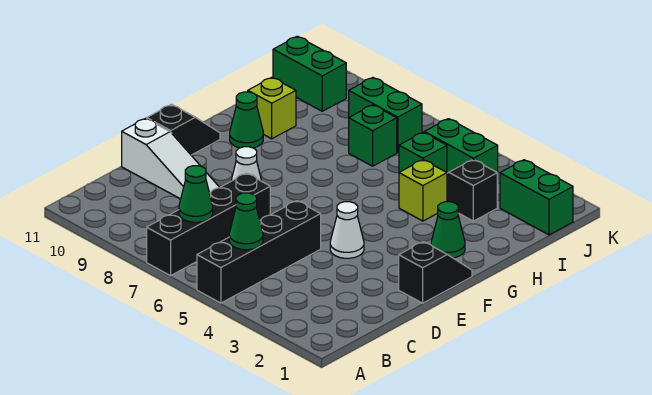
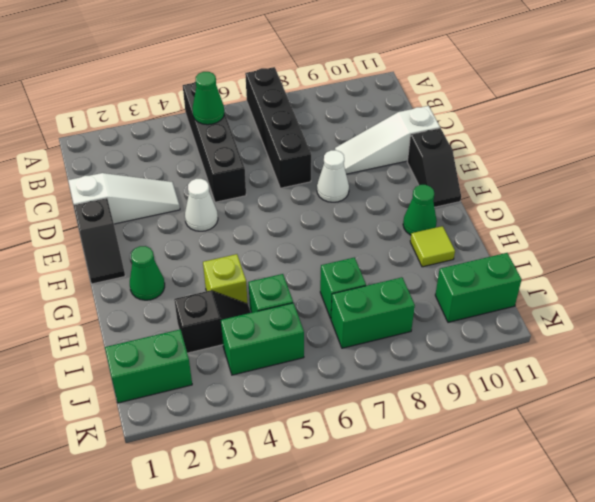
green 1x1 cone [179,166,213,222] -> none
none -> white 1x3 slope [68,173,180,224]
lime 1x1 brick [248,77,296,139] -> lime 1x1 tile [410,226,455,267]

